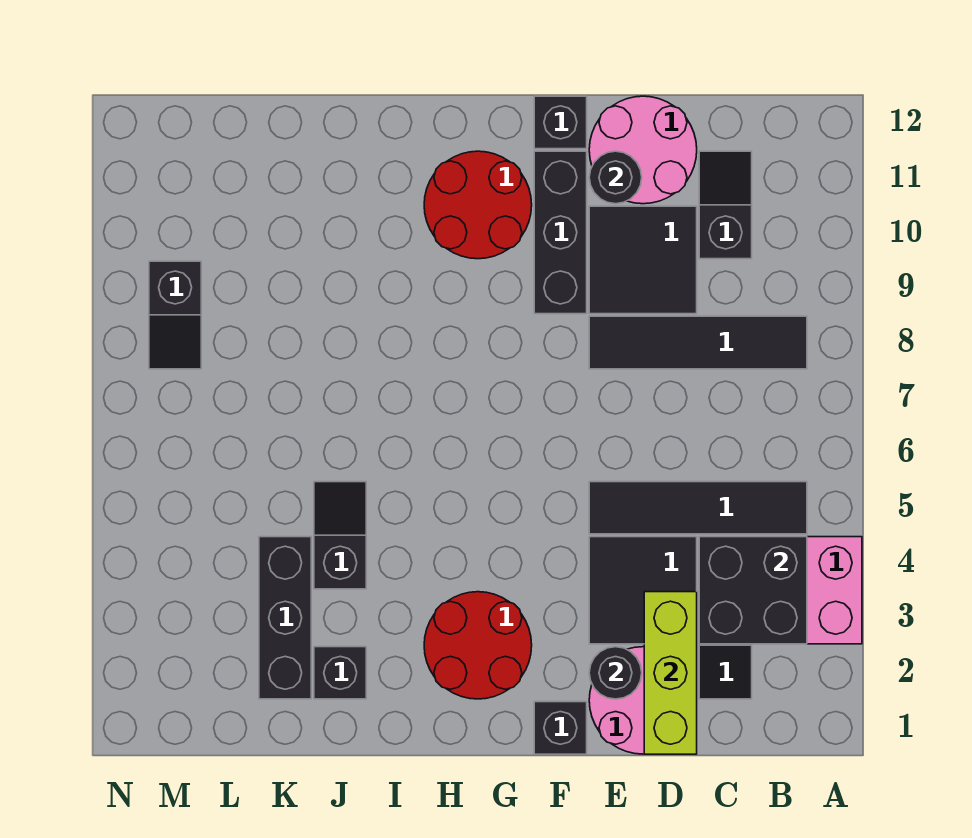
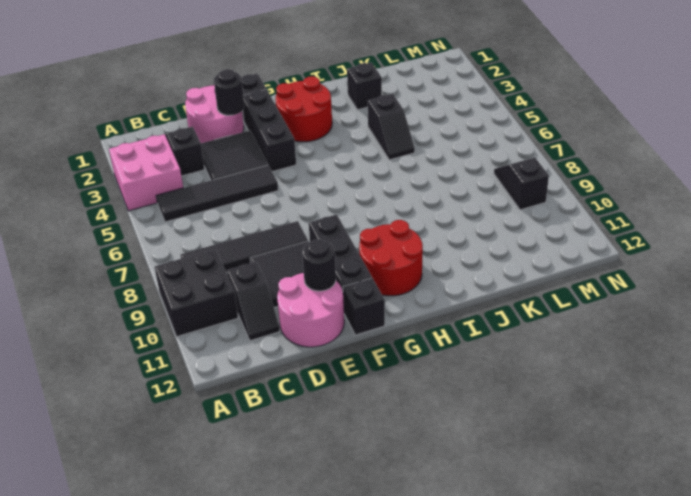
black 2x2 brick [699,537,807,644] -> black 2x2 brick moved to [155,249,238,337]
lime 1x3 brick [644,592,697,754] -> none
black 1x3 brick [259,537,311,699] -> black 1x3 brick moved to [243,89,296,172]

